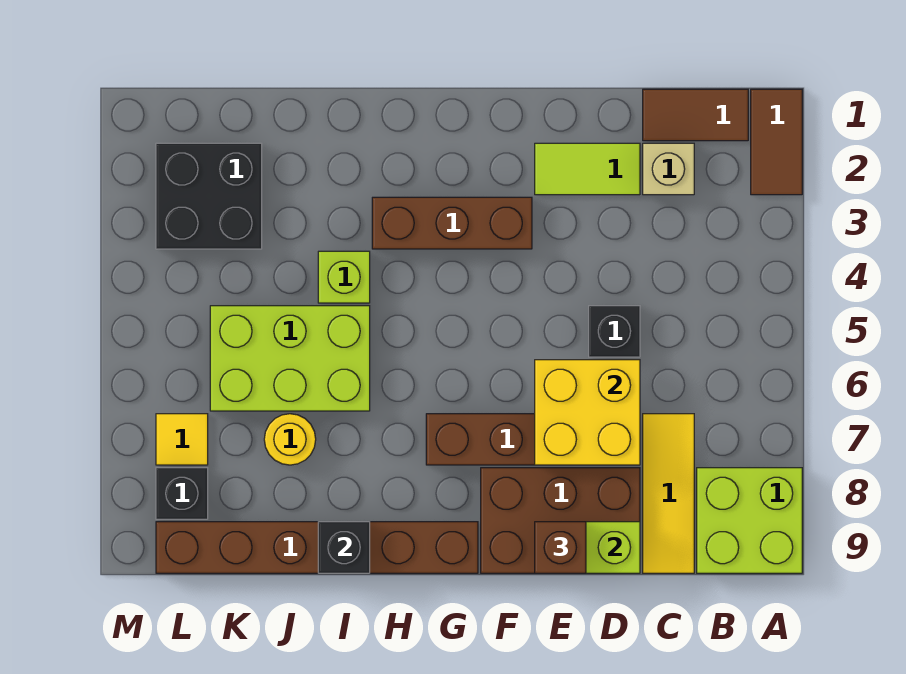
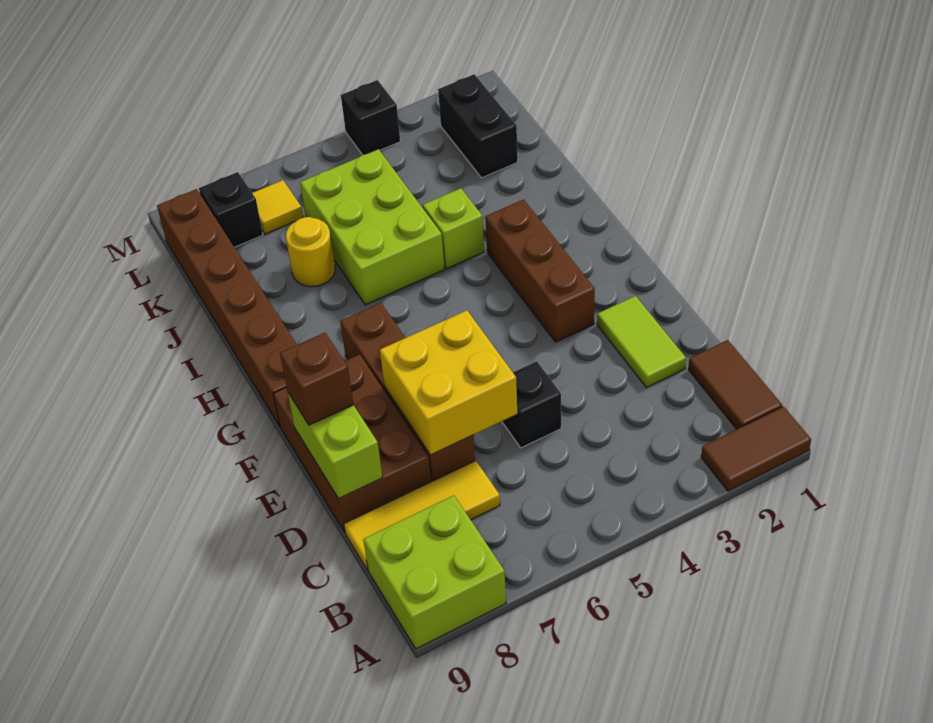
tan 1x1 brick [643,143,694,195] -> none
black 1x1 brick [318,522,370,573] -> black 1x1 brick moved to [341,80,400,155]
black 2x2 brick [156,143,262,249] -> black 1x2 brick [438,74,518,178]

